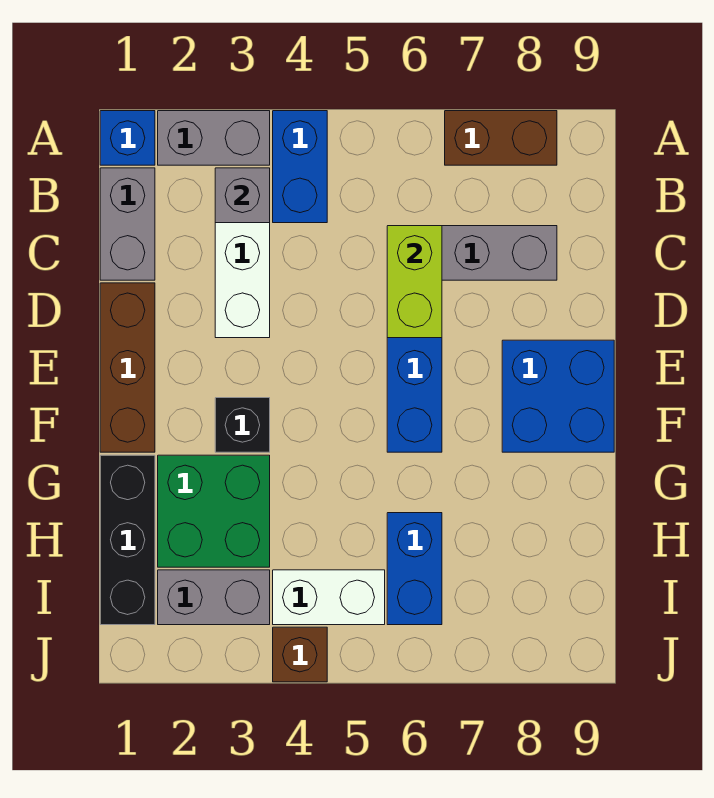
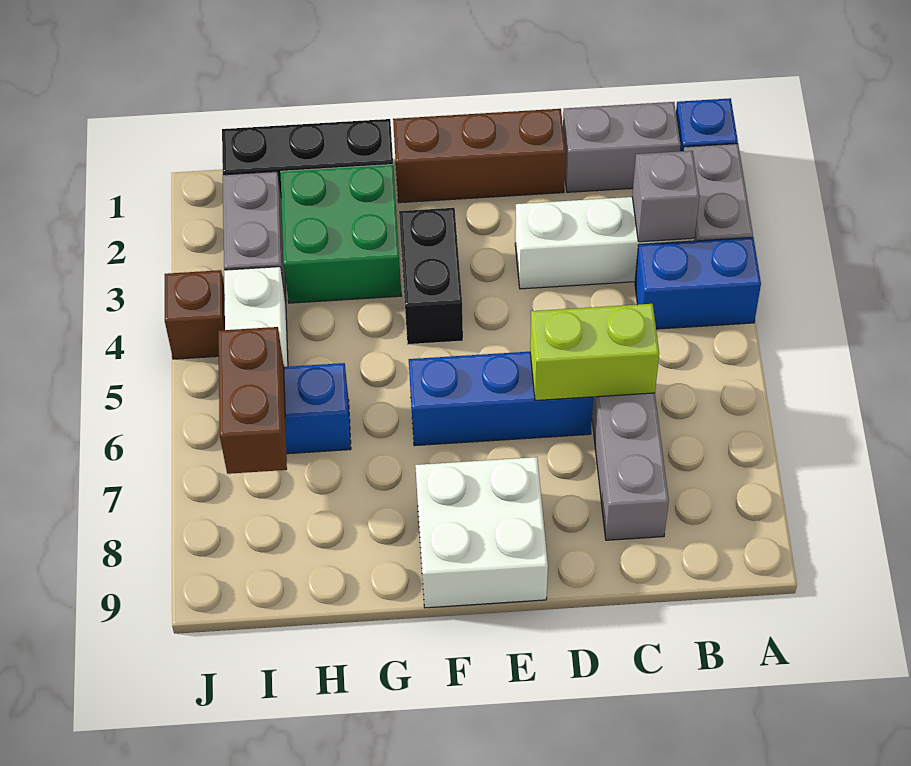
brown 1x2 brick [445,111,557,165] -> brown 1x2 brick moved to [218,327,287,474]
blue 2x2 brick [502,340,614,452] -> white 2x2 brick [415,457,548,608]
black 1x1 brick [215,398,270,452] -> black 1x2 brick [399,208,463,345]

